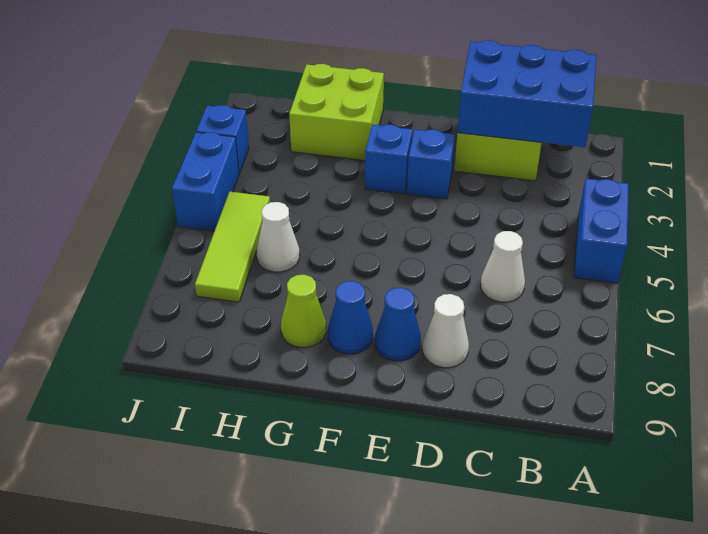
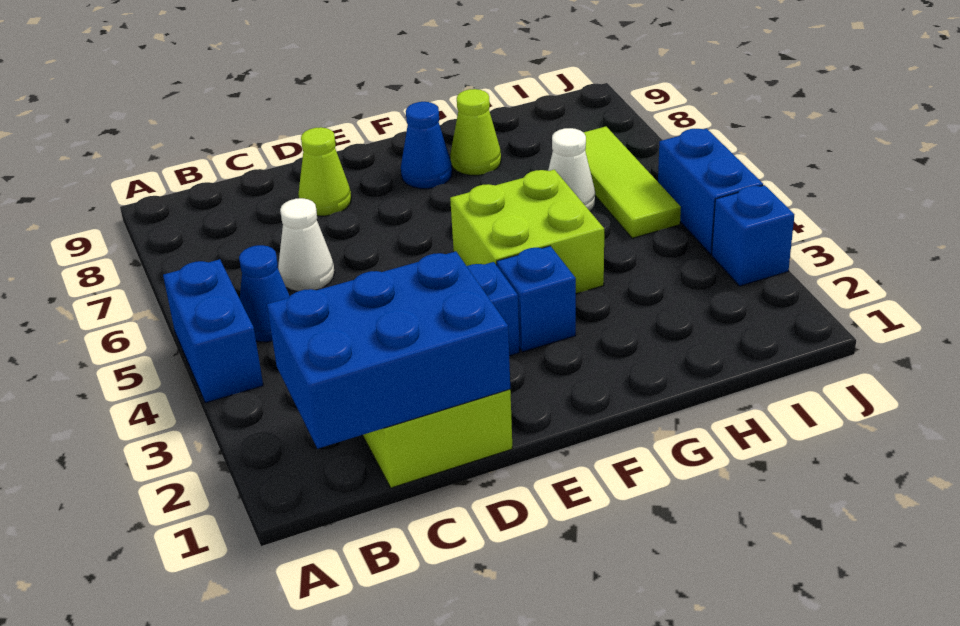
white 1x1 cone [423,294,469,368] -> lime 1x1 cone [298,127,351,216]
blue 1x1 cone [375,287,421,361] -> blue 1x1 cone moved to [239,245,290,342]
lime 2x2 brick [289,64,384,160] -> lime 2x2 brick moved to [450,169,604,294]

